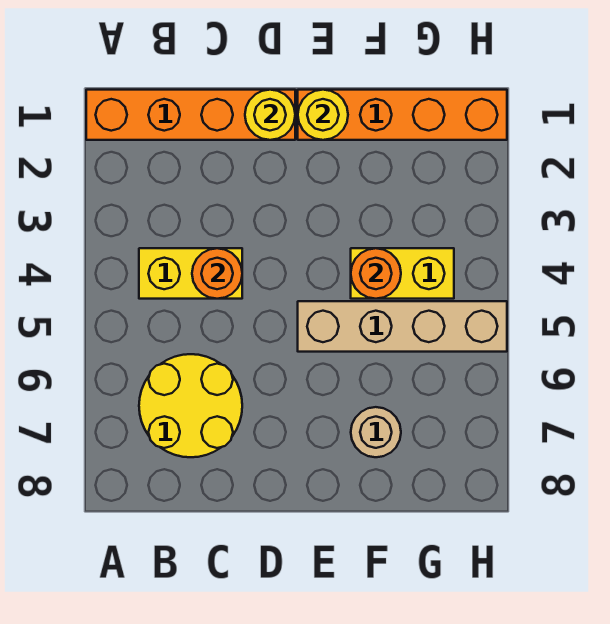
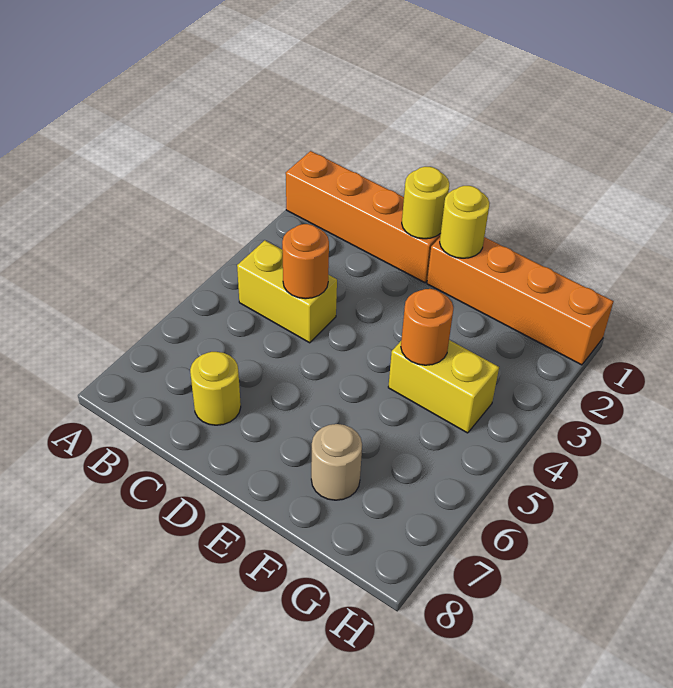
yellow 2x2 round brick [139,354,242,457] -> yellow 1x1 round brick [190,352,241,425]
tan 1x4 brick [298,301,507,352] -> none

